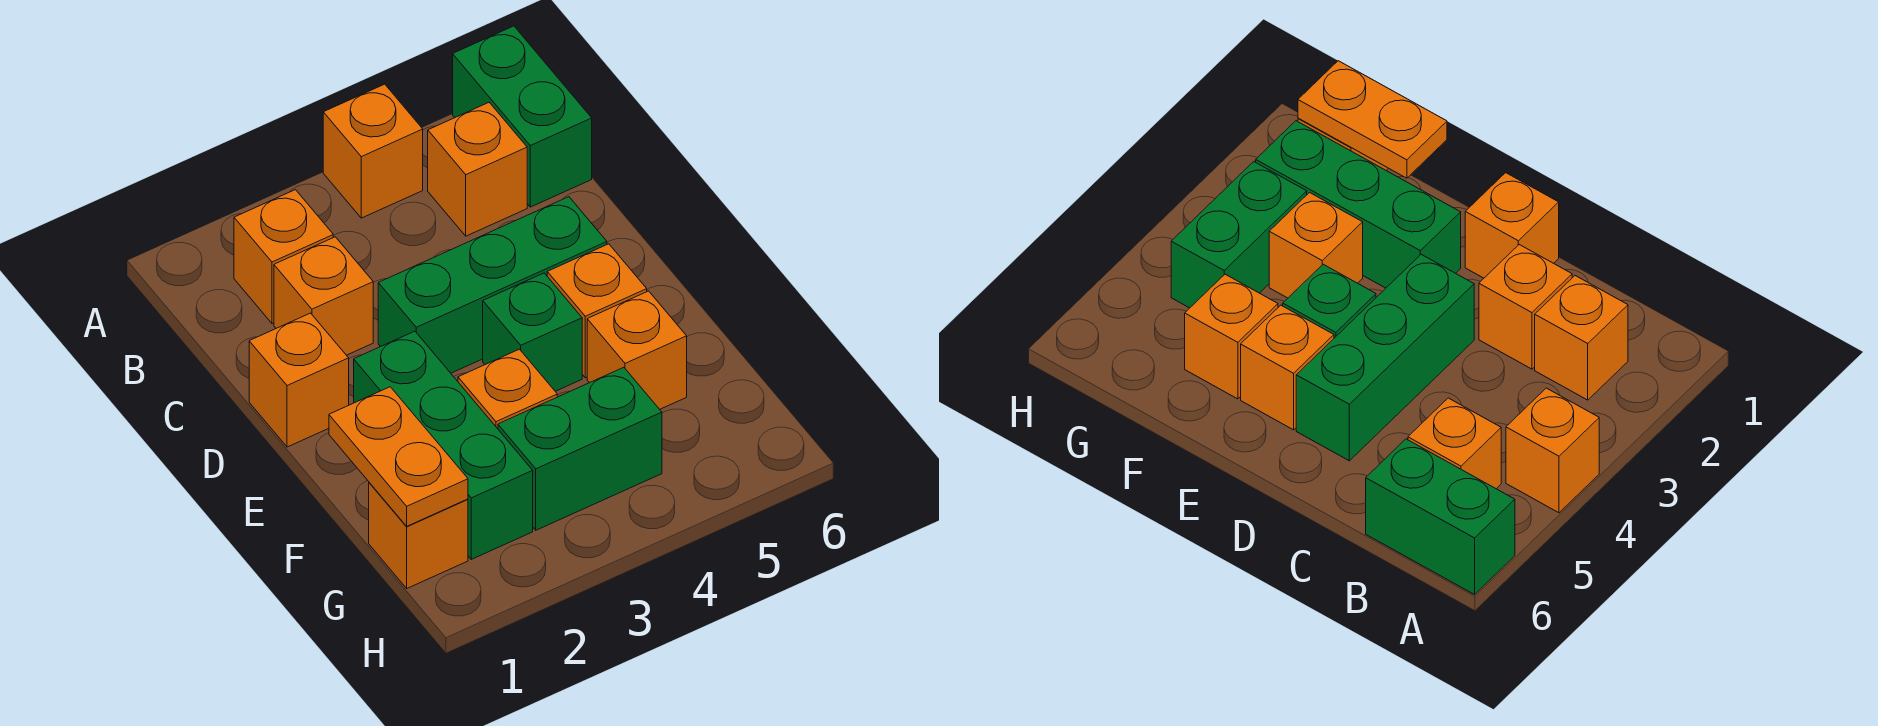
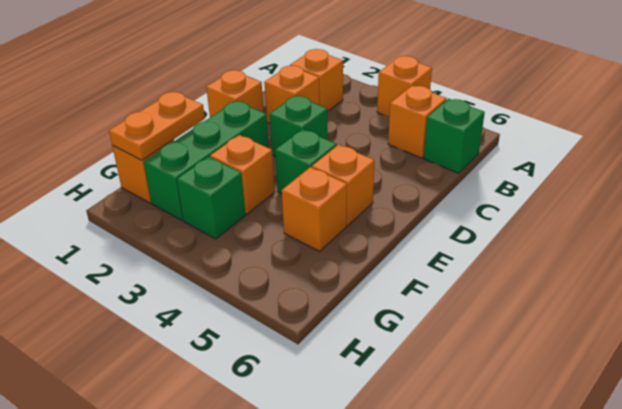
green 1x2 brick [453,26,592,207] -> green 1x1 brick [424,99,485,173]
green 1x3 brick [378,197,607,373] -> green 1x1 brick [270,96,328,157]
green 1x2 brick [498,367,662,530] -> green 1x1 brick [177,157,246,239]

